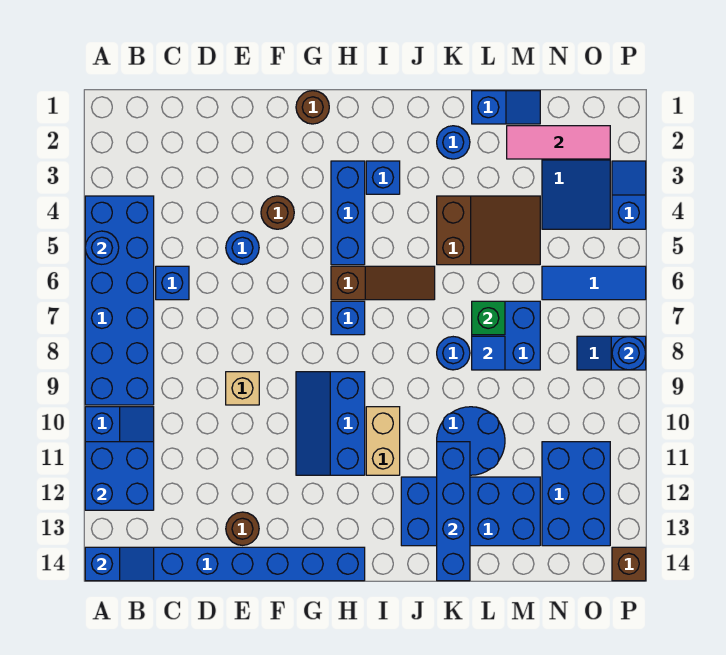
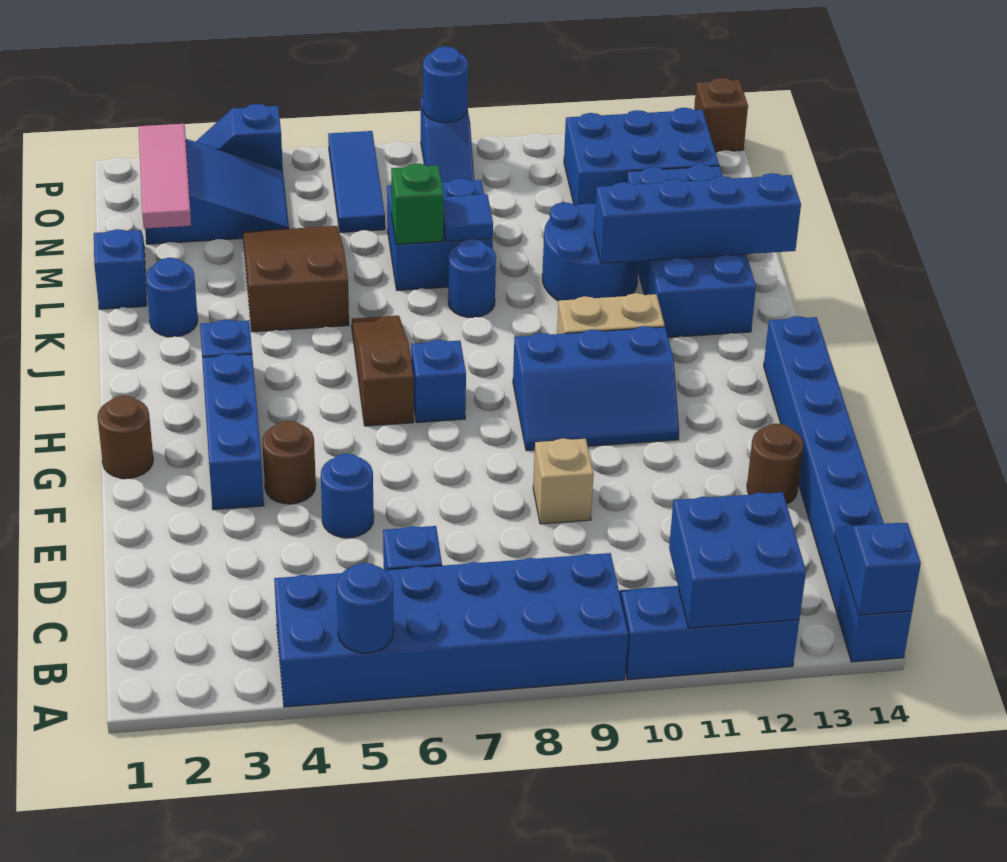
blue 1x3 brick [331,161,365,265] -> blue 1x3 brick turned to [202,353,264,510]

